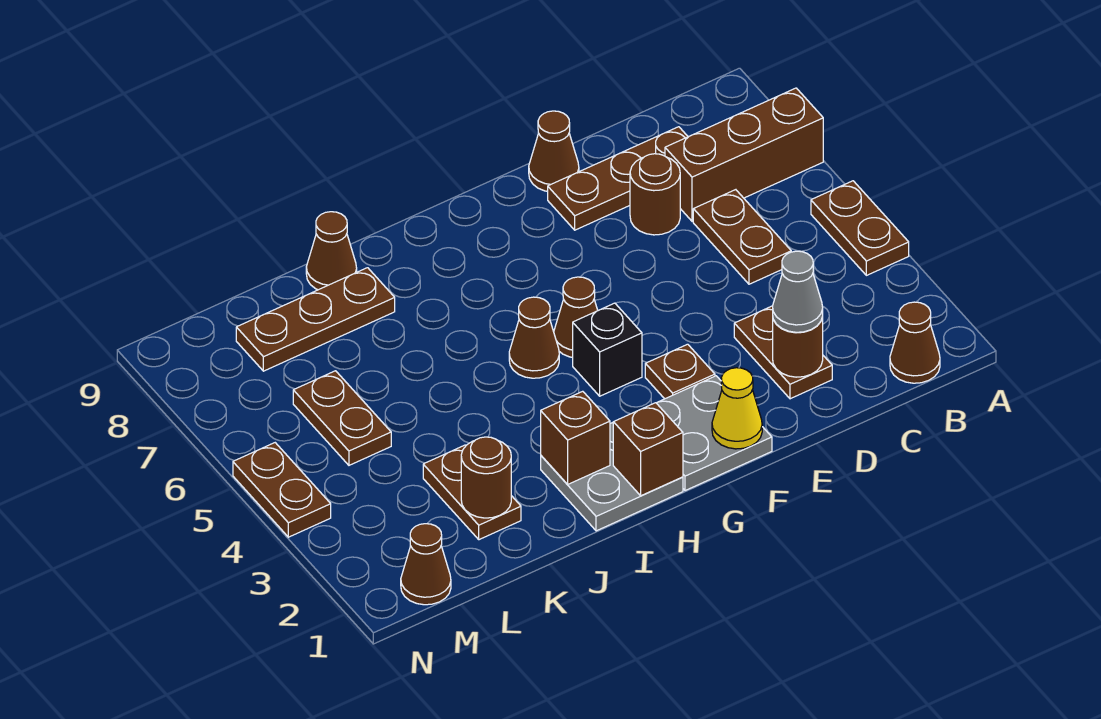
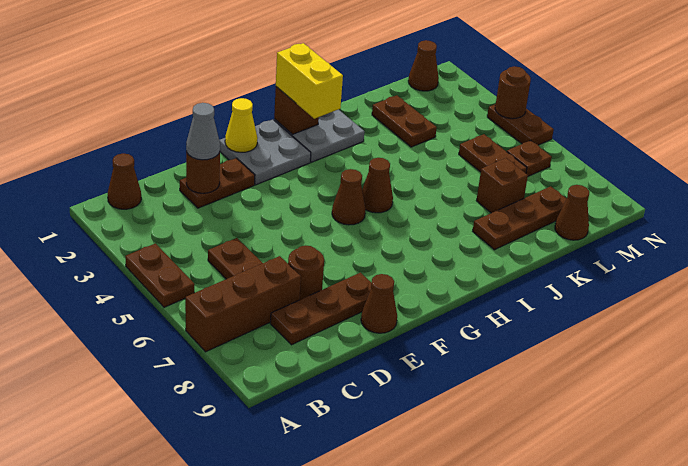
brown 1x2 plate [734,306,832,399] -> brown 1x2 plate turned to [180,158,255,208]
brown 1x1 plate [645,344,715,399] -> brown 1x1 plate moved to [507,140,552,176]
black 1x1 brick [573,303,642,396] -> none
none -> yellow 1x2 brick [276,43,343,119]
brown 1x1 brick [541,391,610,484] -> brown 1x1 brick moved to [476,158,528,213]
brown 1x1 cone [306,212,357,290] -> brown 1x1 cone moved to [555,185,589,240]
brown 1x1 round brick [461,437,511,518] -> brown 1x1 round brick moved to [495,66,531,119]

